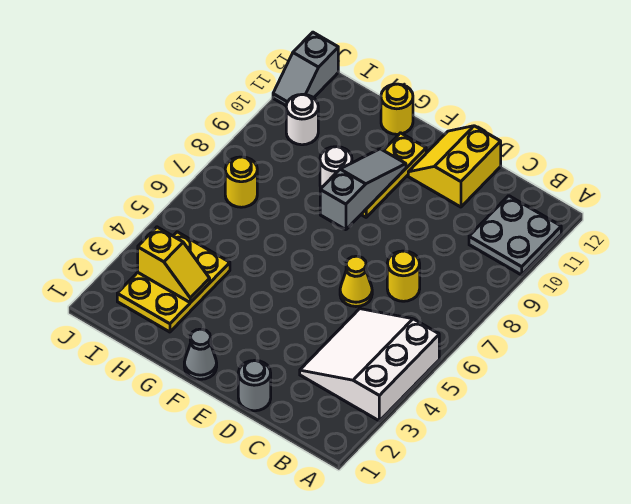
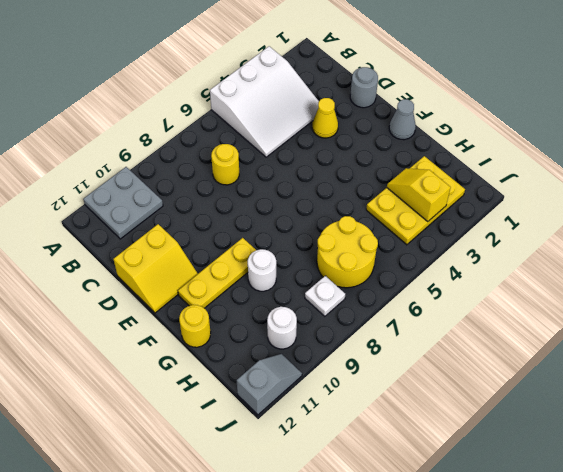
yellow 1x1 cone [340,256,372,307] -> yellow 1x1 cone moved to [312,98,338,138]
grey 1x3 slope [320,149,406,230] -> none
yellow 1x1 round brick [225,157,257,207] -> yellow 2x2 round brick [317,216,378,288]
none -> white 1x1 plate [305,276,345,316]

